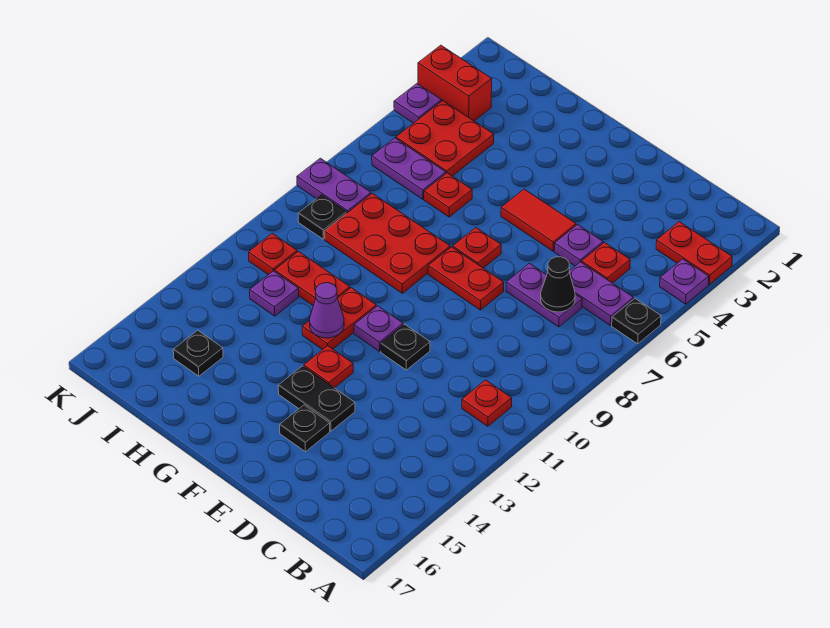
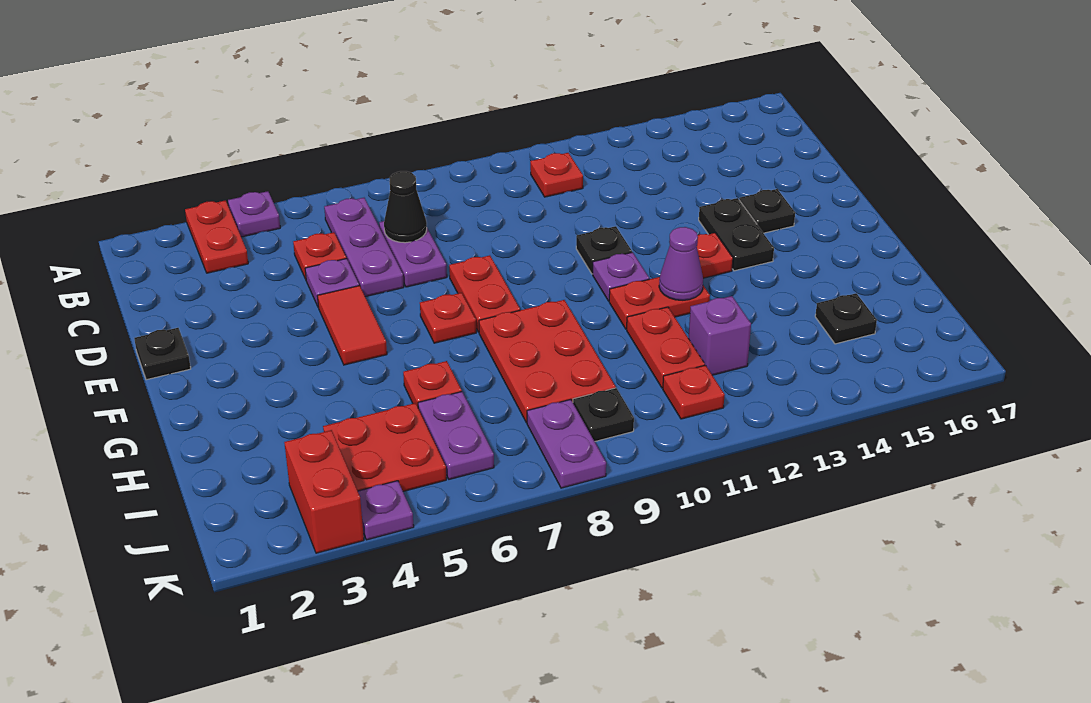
black 1x1 plate [612,299,661,344] -> black 1x1 plate moved to [134,328,191,380]
purple 1x2 plate [569,262,634,325] -> purple 1x3 plate [324,198,404,297]
purple 1x1 plate [250,271,299,316] -> purple 1x1 brick [689,296,751,375]

